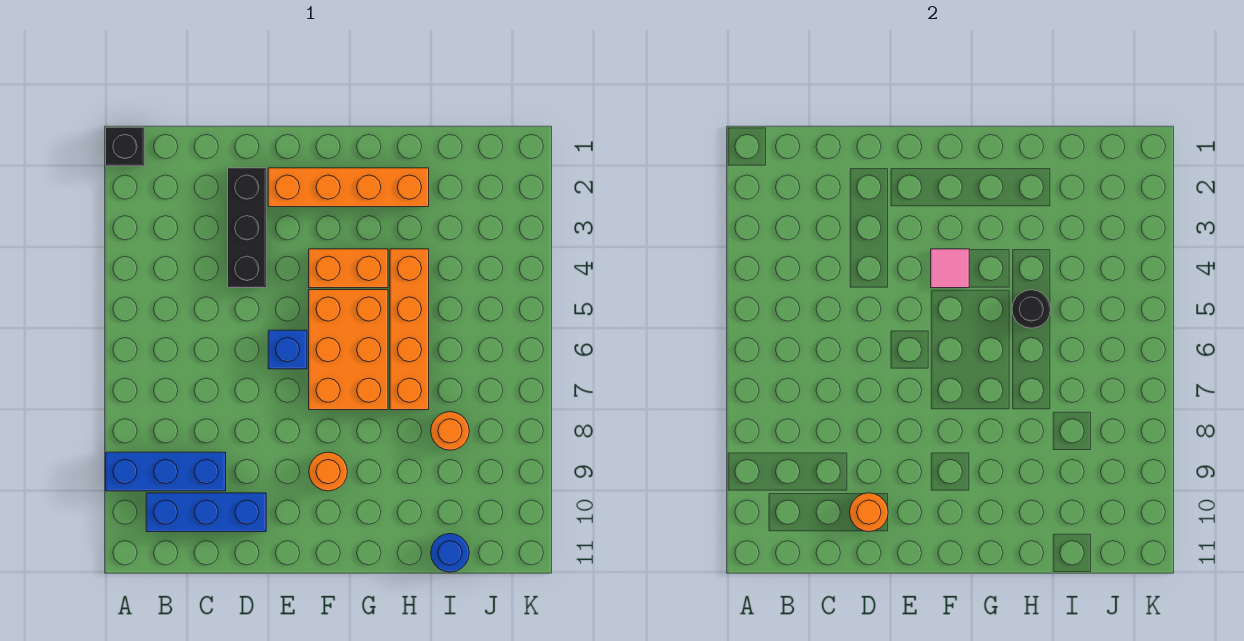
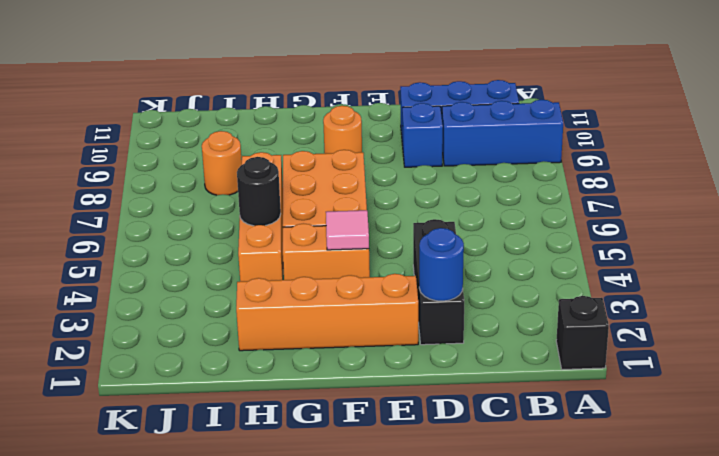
orange 1x1 round brick [850,493,888,532] -> none
blue 1x1 brick [268,330,307,369] -> blue 1x1 brick moved to [402,103,443,167]
blue 1x1 round brick [431,534,469,572] -> blue 1x1 round brick moved to [419,228,464,301]

